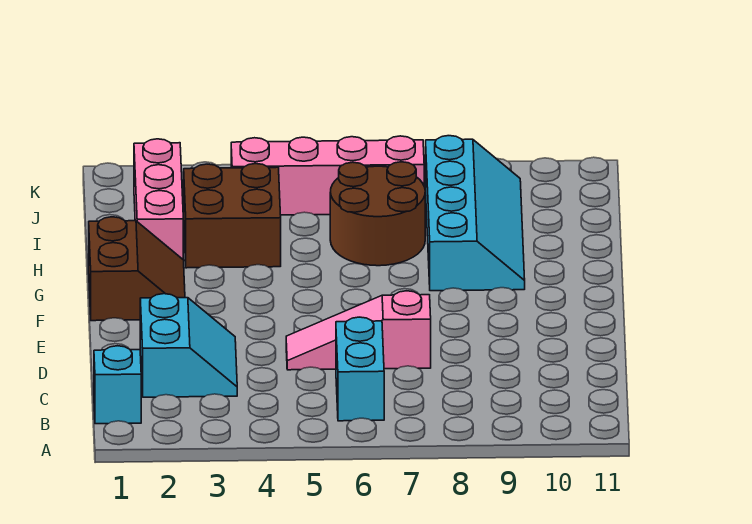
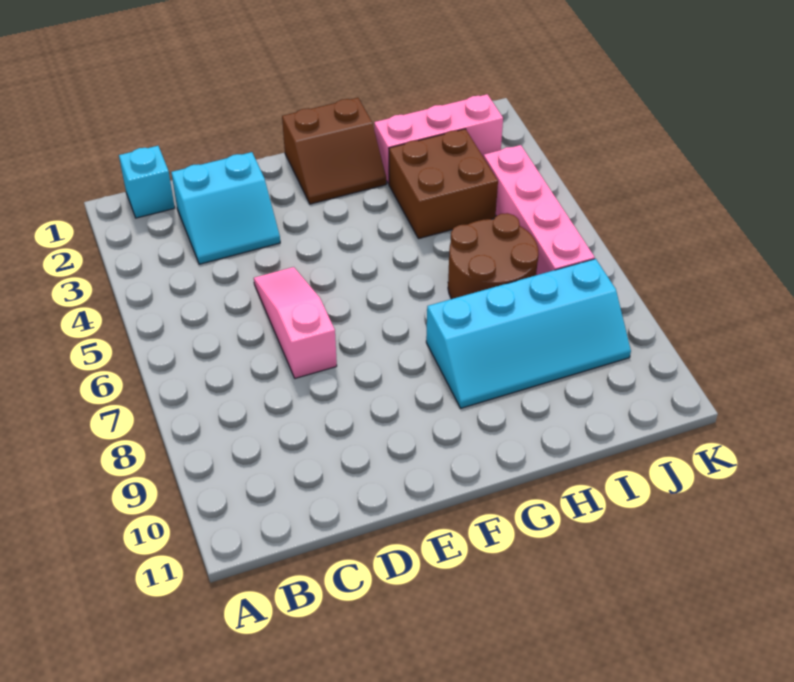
cyan 1x2 brick [336,317,384,421] -> none

